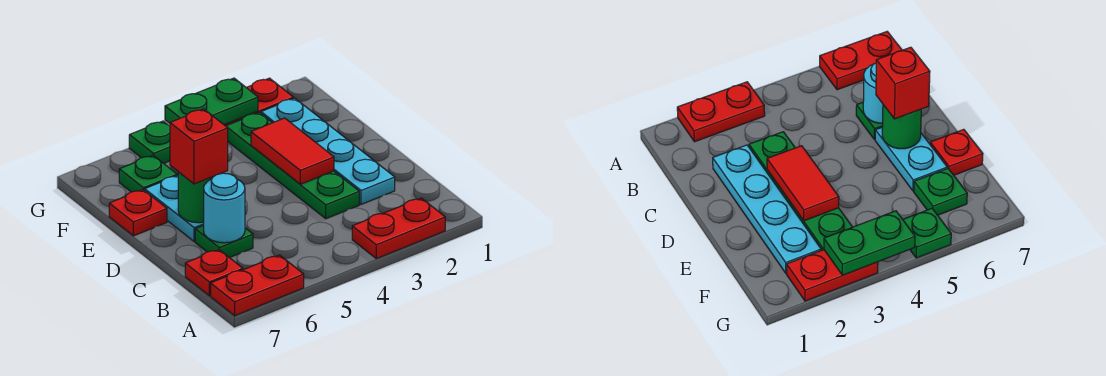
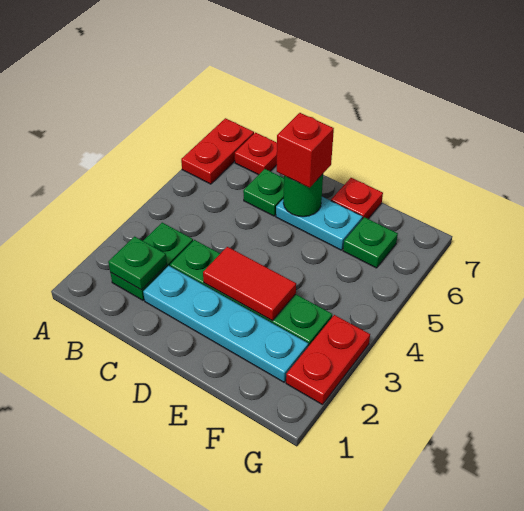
red 1x2 plate [352,198,445,259] -> none
cyan 1x1 round brick [204,173,245,243] -> none
green 1x2 plate [165,78,258,125] -> green 1x2 plate moved to [110,223,193,300]
green 1x1 plate [129,121,170,163] -> green 1x1 plate moved to [108,237,167,290]

